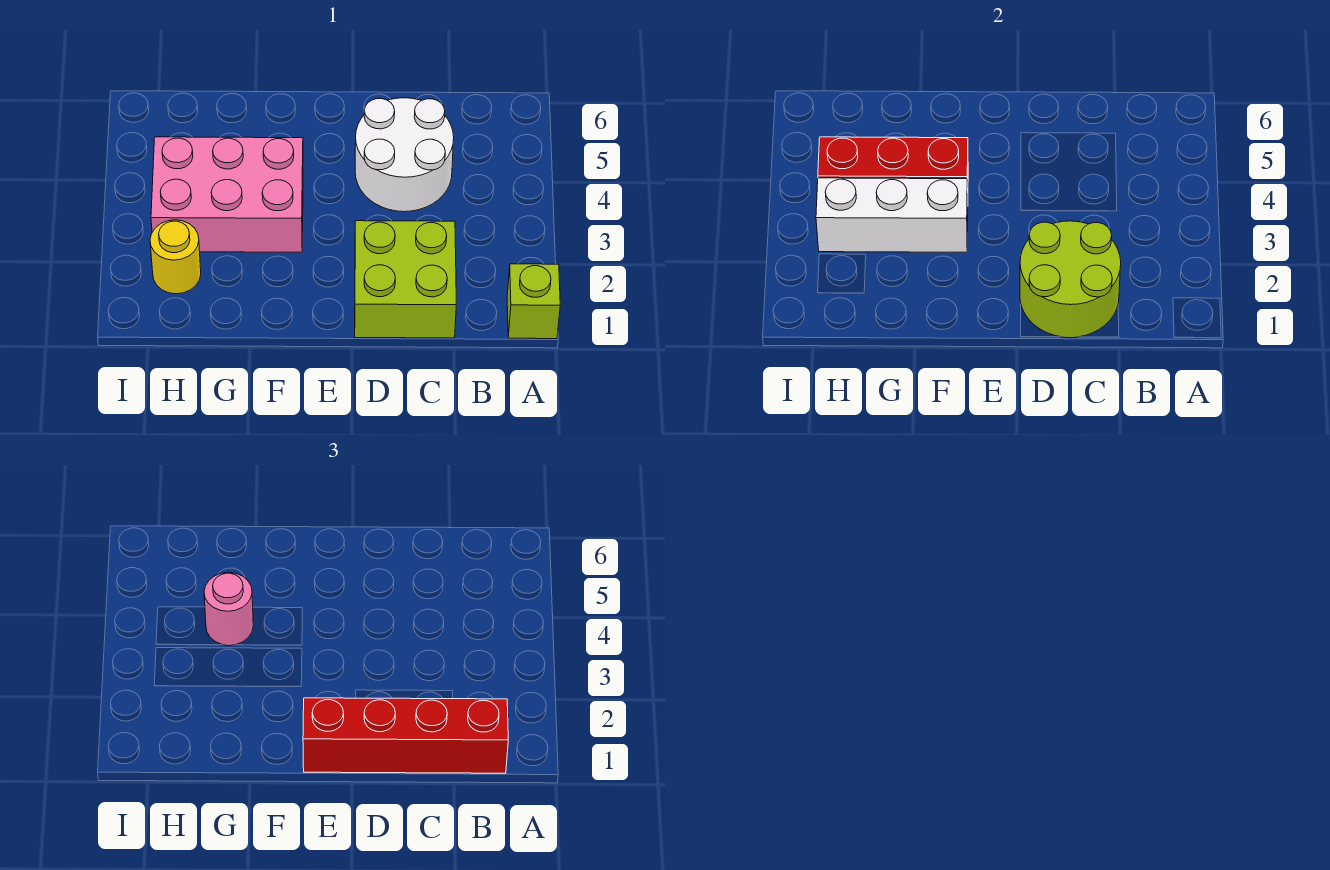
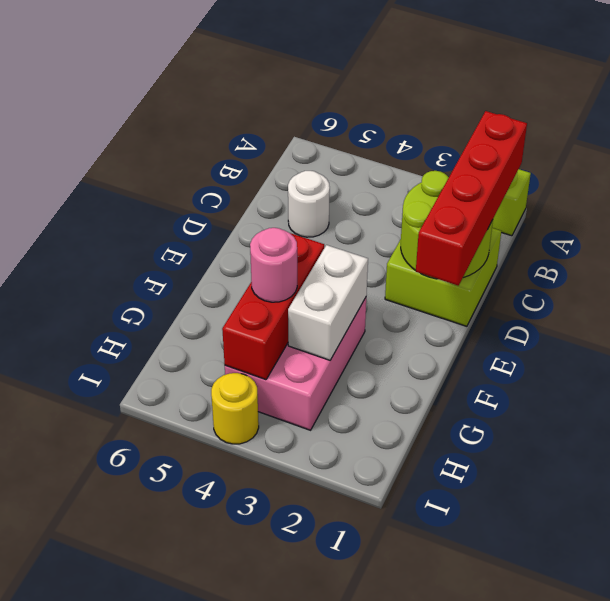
white 2x2 round brick [355,98,454,212] -> white 1x1 round brick [288,171,330,237]
white 1x3 brick [816,178,968,252] -> white 1x2 brick [288,245,368,360]
yellow 1x1 round brick [150,220,201,294] -> yellow 1x1 round brick moved to [211,373,259,444]

